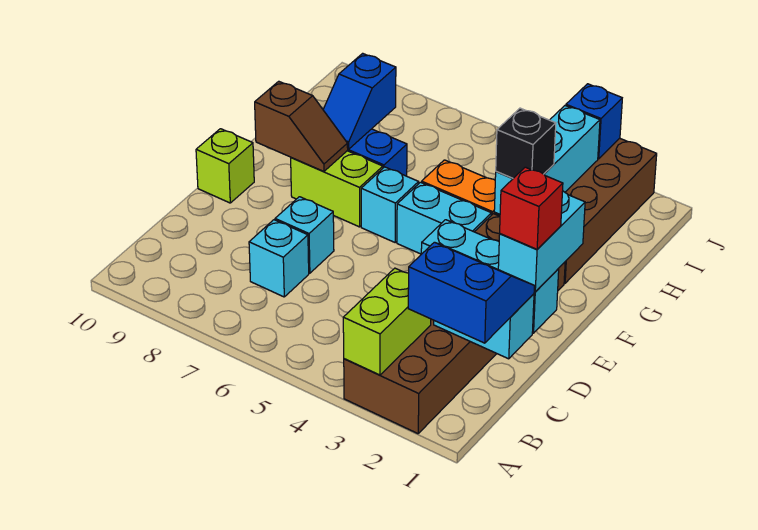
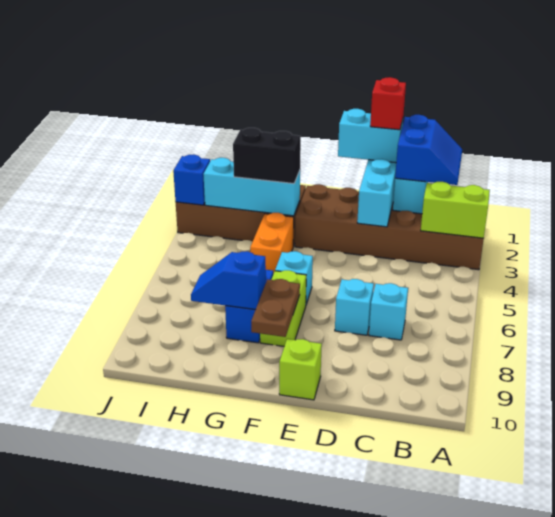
blue 2x2 slope [408,242,534,343] -> blue 2x2 slope turned to [395,115,462,185]
cyan 1x2 brick [397,182,491,254] -> none
brown 1x2 slope [255,81,348,171] -> brown 1x2 plate [251,279,300,337]
black 1x1 brick [496,108,556,178] -> black 1x2 brick [233,128,301,184]
blue 1x2 slope [323,53,396,149] -> blue 1x2 slope turned to [191,251,266,310]

